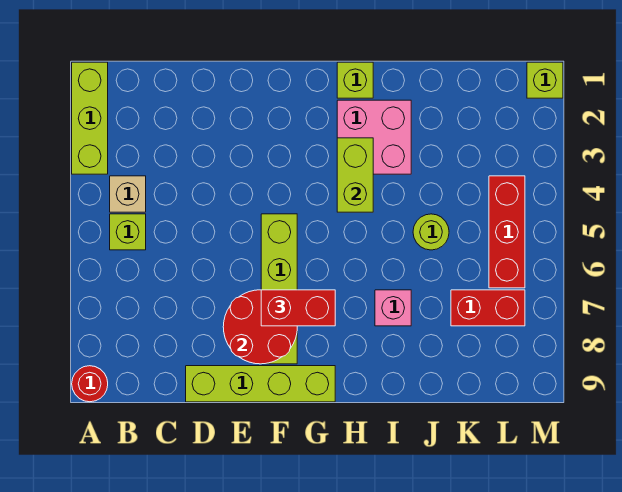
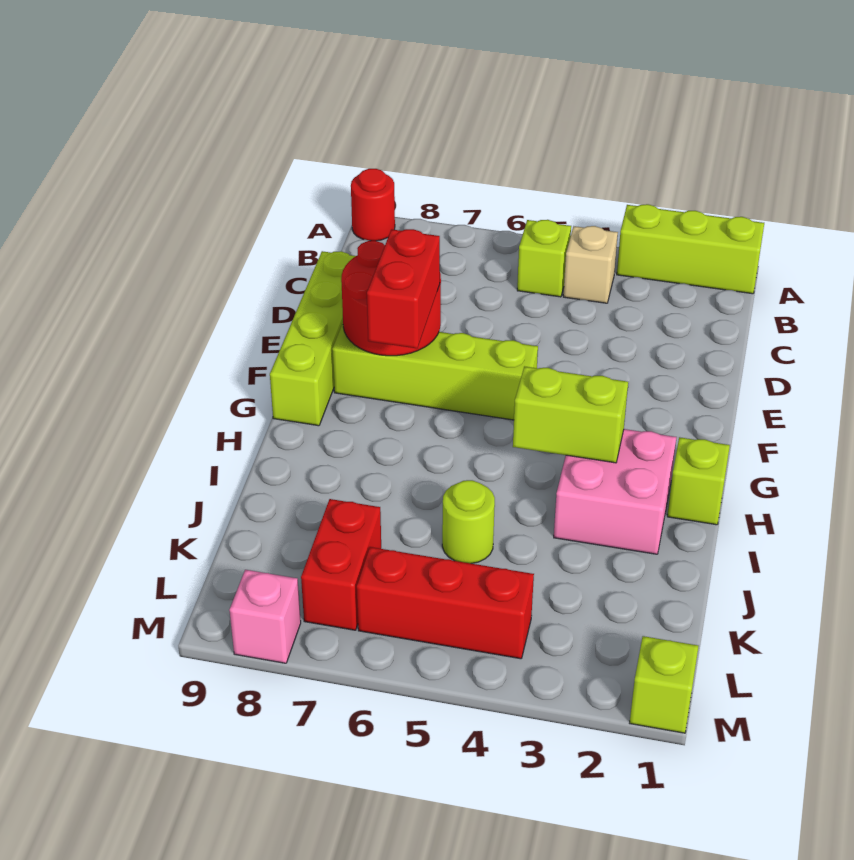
pink 1x1 brick [375,290,411,326] -> pink 1x1 brick moved to [229,570,301,663]

